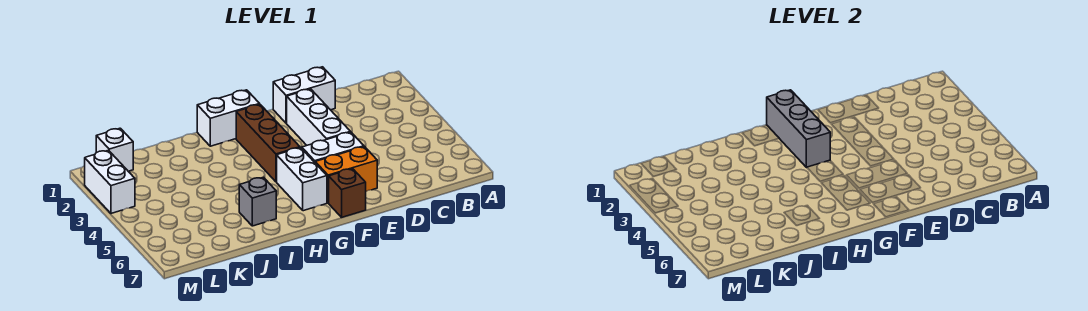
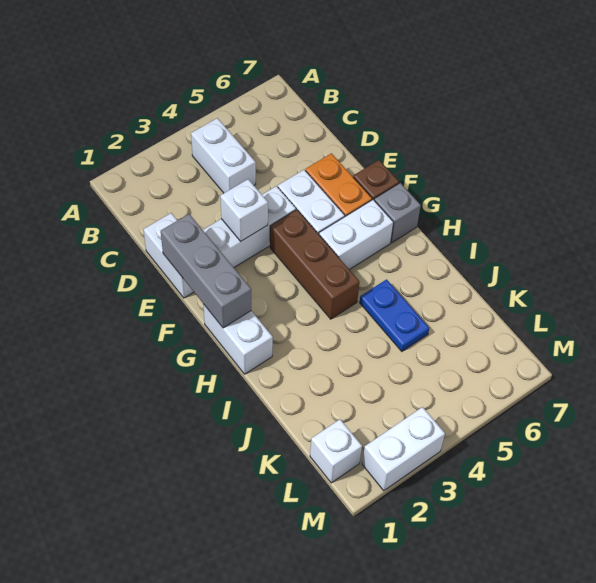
none -> white 1x2 brick [191,118,256,193]
none -> white 1x1 brick [220,179,268,241]
grey 1x3 brick [767,90,830,167] -> grey 1x3 brick turned to [161,214,251,328]
brown 1x3 brick [236,104,300,182] -> brown 1x3 brick turned to [270,210,360,319]
none -> blue 1x2 plate [360,279,429,351]
grey 1x1 brick [239,177,276,226] -> grey 1x1 brick moved to [374,183,421,243]

